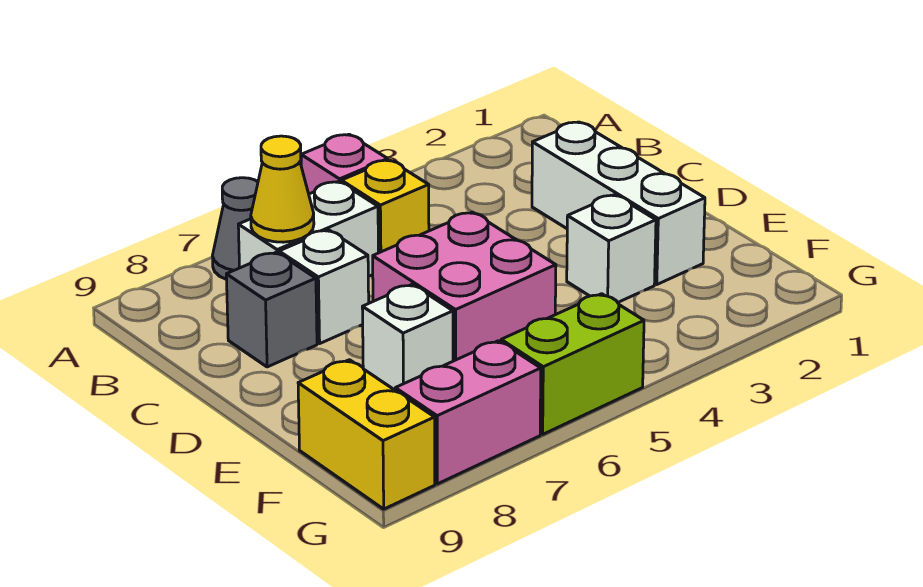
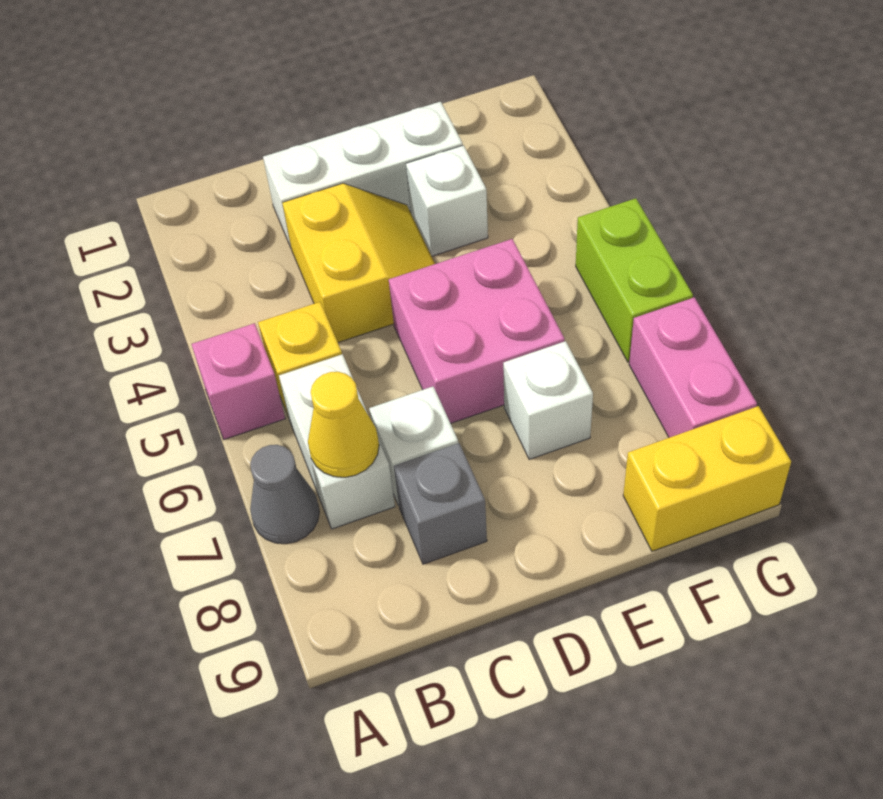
none -> yellow 2x2 slope [283,183,435,342]

